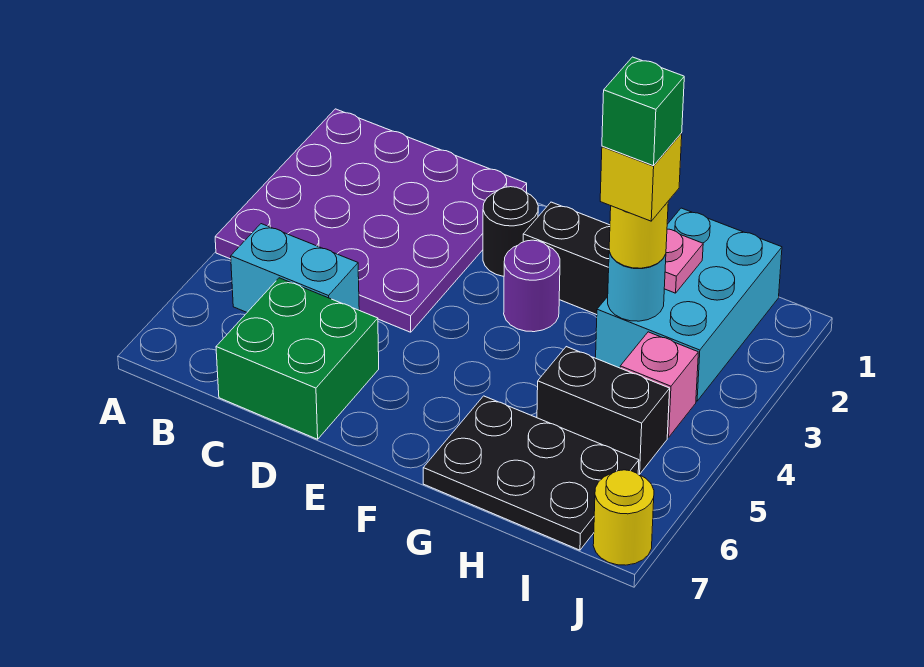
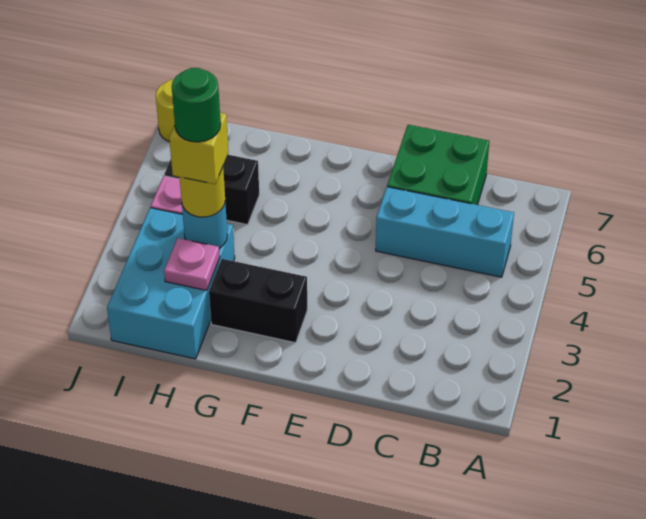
purple 4x4 plate [215,109,527,332] -> none
cyan 1x2 brick [231,224,359,312] -> cyan 1x3 brick [376,187,514,277]
black 1x1 round brick [483,187,538,276] -> none
purple 1x1 round brick [504,240,560,332] -> none
black 2x3 plate [423,396,639,550] -> none
green 1x1 brick [602,57,684,166] -> green 1x1 round brick [172,68,221,142]

